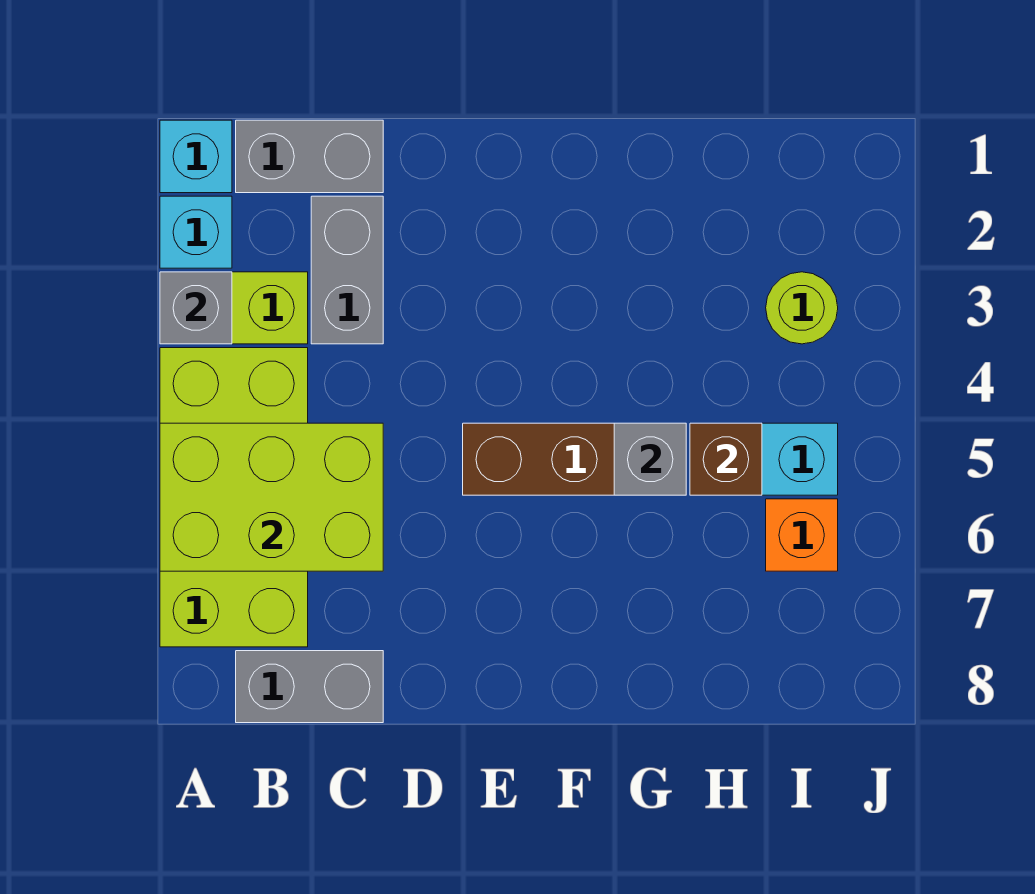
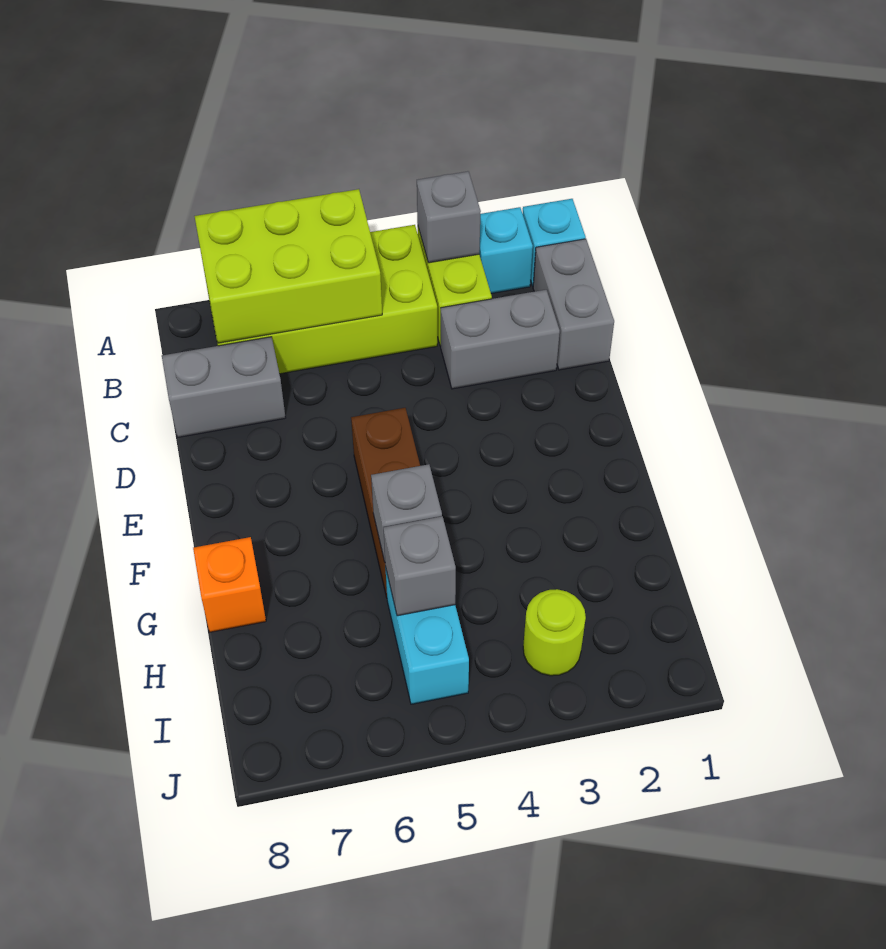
lime 2x3 brick [160,423,383,571] -> lime 2x3 brick turned to [195,189,382,343]
grey 1x2 brick [236,651,383,723] -> grey 1x2 brick turned to [162,337,286,437]
brown 1x1 brick [690,423,762,495] -> grey 1x1 brick [383,516,456,616]
orange 1x1 brick [766,499,838,571] -> orange 1x1 brick moved to [193,537,266,632]

